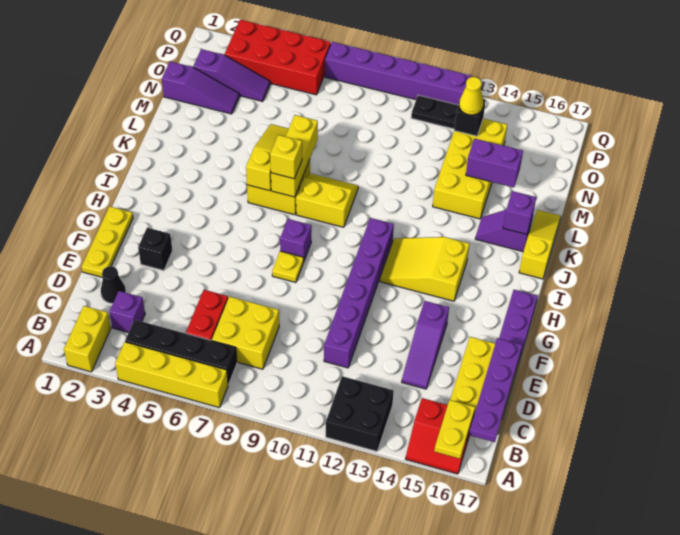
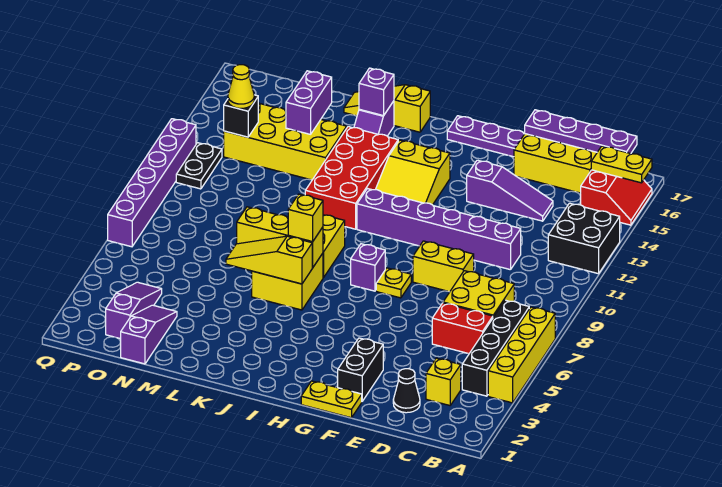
yellow 1x2 brick [64,306,111,372] -> yellow 1x2 brick moved to [413,241,474,292]
purple 1x1 brick [109,291,145,332] -> yellow 1x1 brick [426,358,461,405]
yellow 1x3 plate [82,207,133,278] -> yellow 1x2 plate [301,381,362,418]
black 1x1 brick [138,228,172,271] -> black 1x2 brick [338,338,383,401]
red 2x4 brick [225,20,331,95] -> red 2x4 brick moved to [305,127,398,229]

